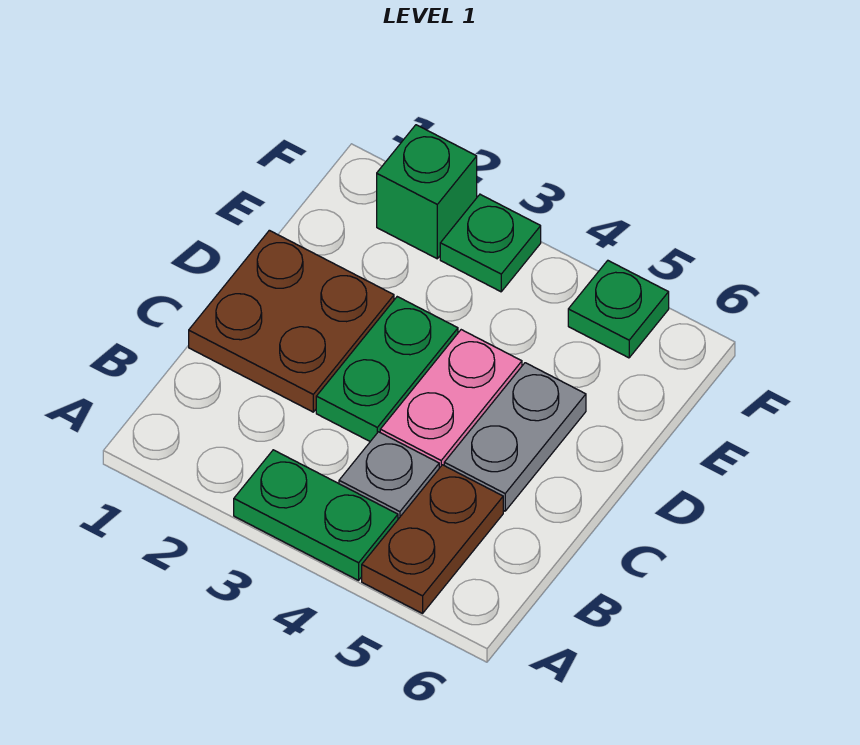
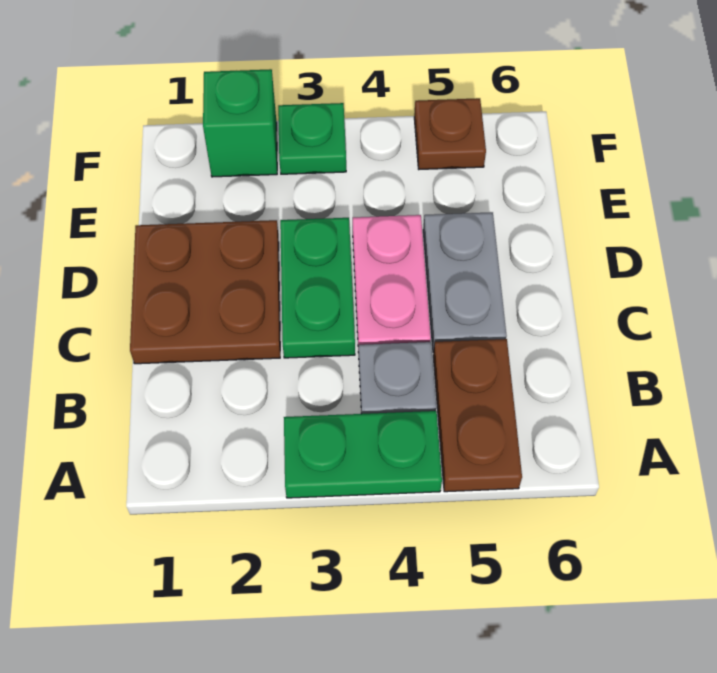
green 1x1 plate [568,261,669,358] -> brown 1x1 plate [414,98,486,169]

